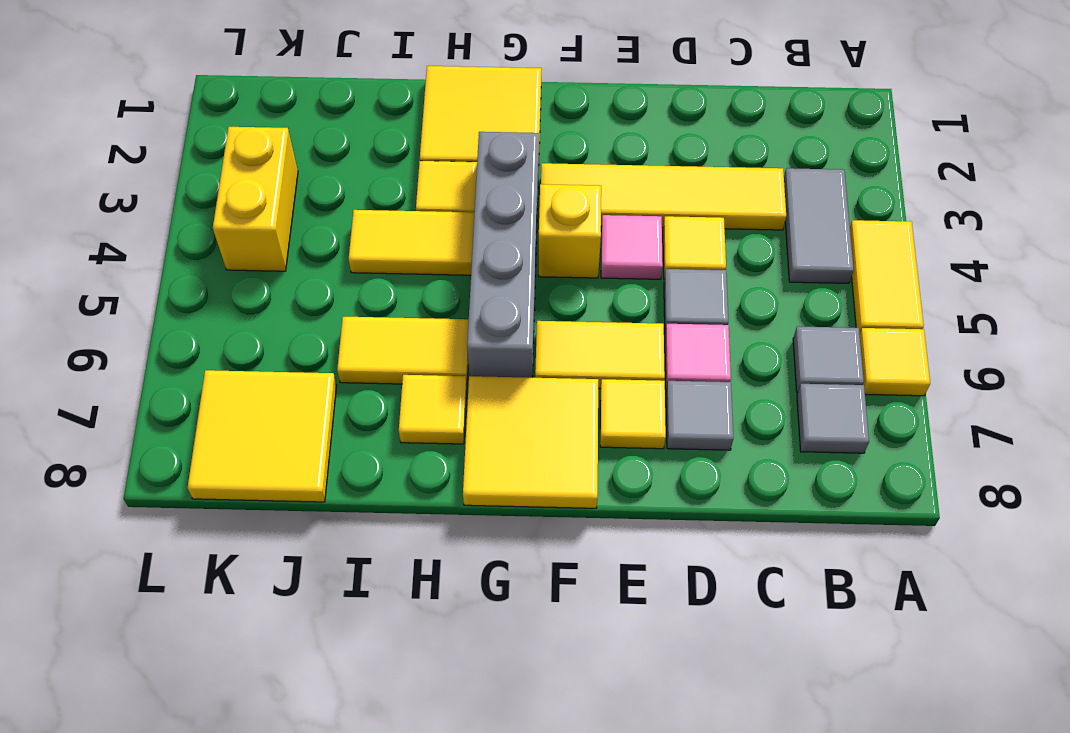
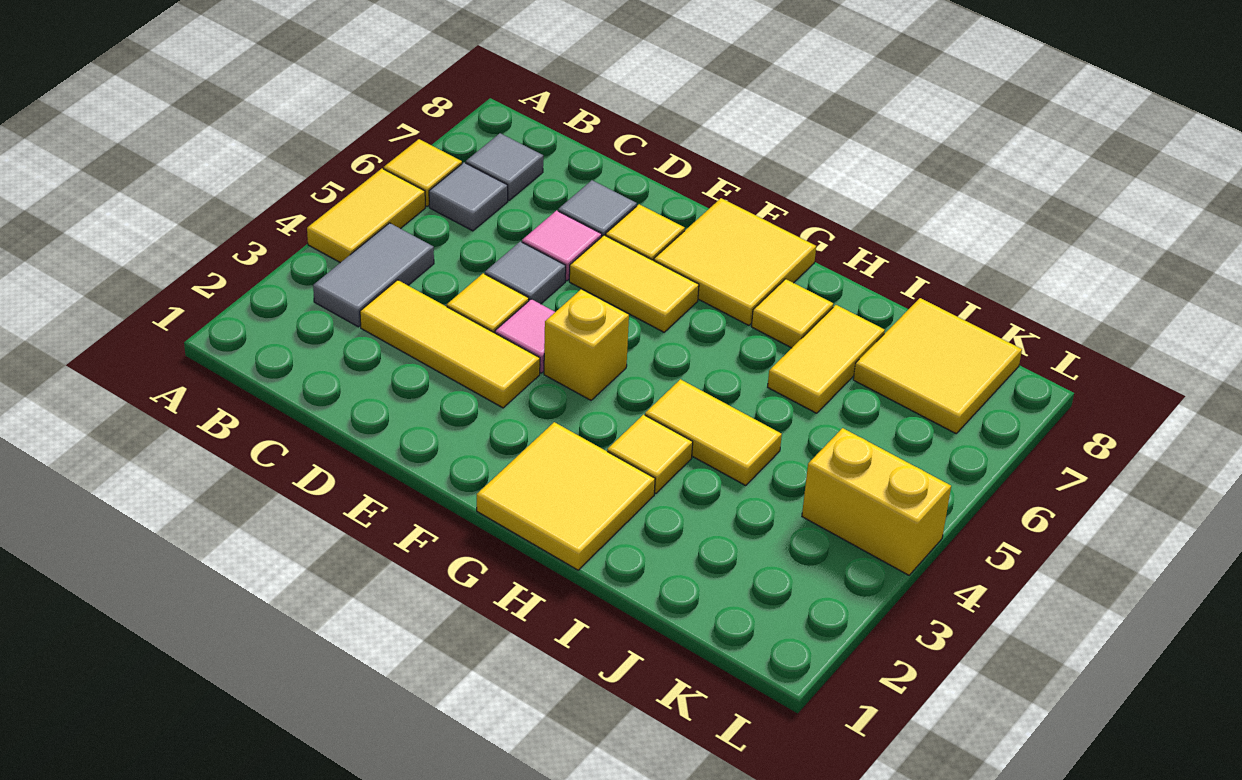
yellow 1x4 tile [541,163,786,230] -> yellow 1x3 tile [360,280,540,408]
grey 1x4 brick [467,132,539,378] -> none
yellow 1x2 tile [337,317,469,384] -> yellow 1x2 tile turned to [768,305,885,413]
yellow 1x2 brick [213,127,298,271] -> yellow 1x2 brick turned to [802,428,951,575]

